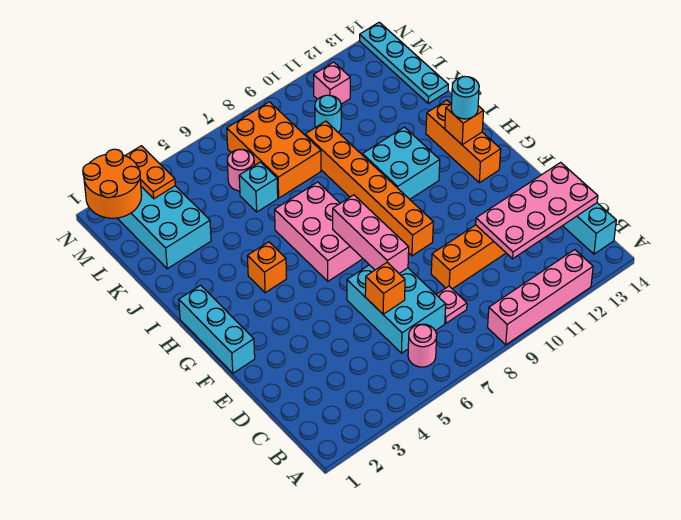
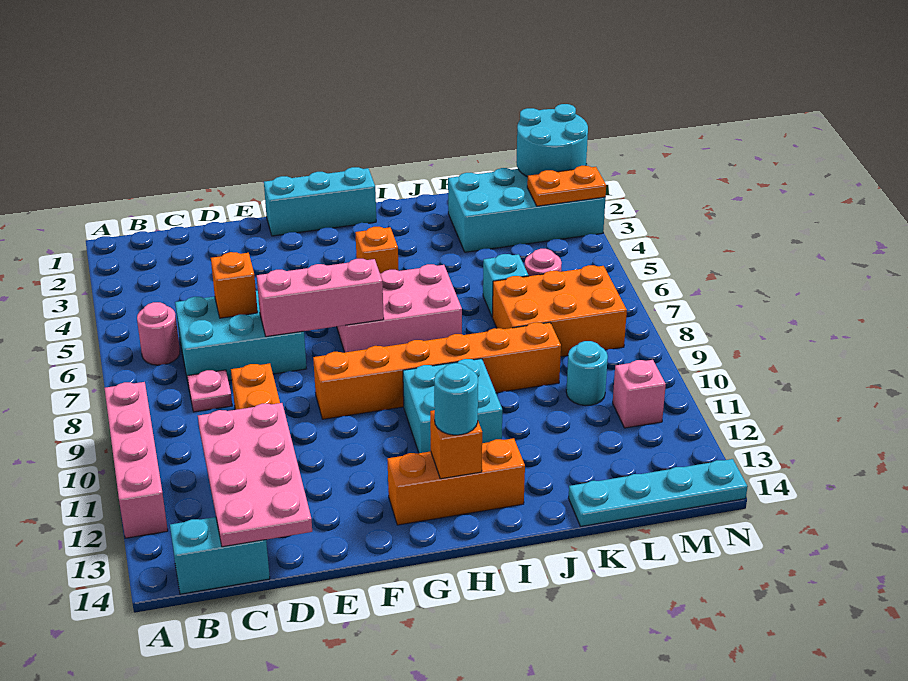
orange 2x2 round brick [83,149,142,218] -> cyan 2x2 round brick [516,104,588,177]

